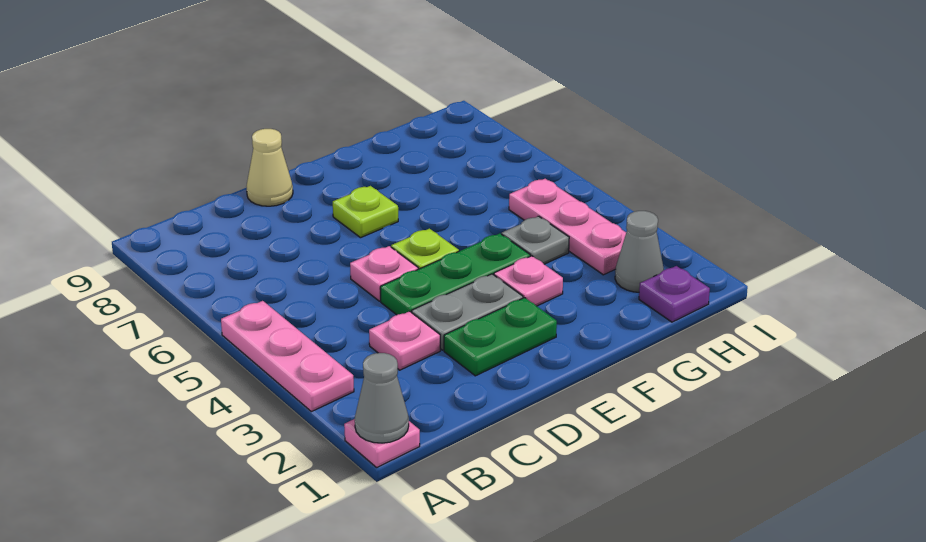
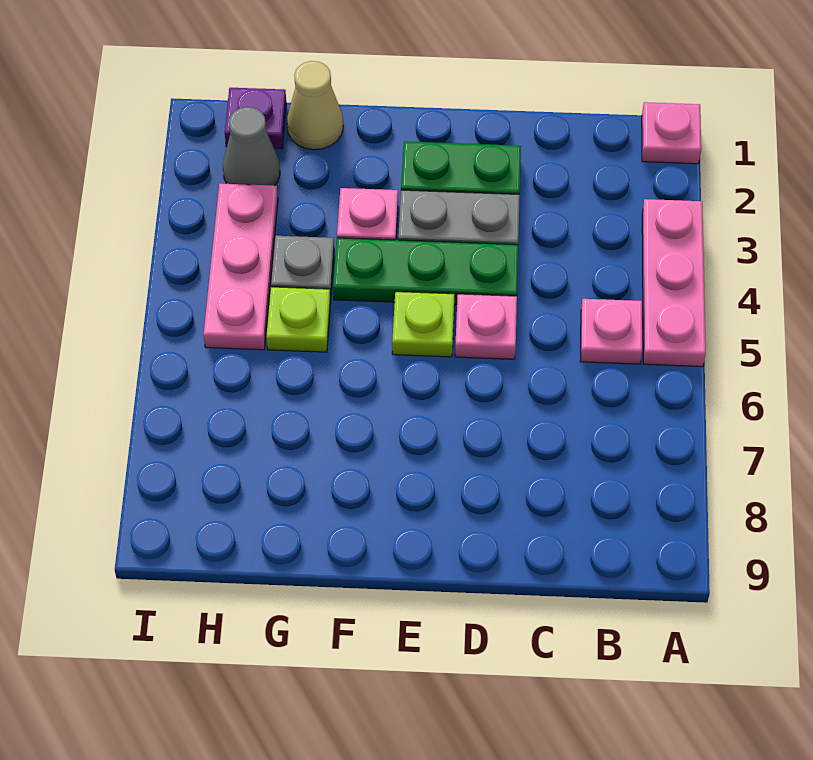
grey 1x1 cone [355,353,409,443] -> none
pink 1x1 plate [369,311,440,370] -> pink 1x1 plate moved to [580,299,642,364]
tan 1x1 cone [246,129,293,206] -> tan 1x1 cone moved to [287,61,343,150]
lime 1x1 plate [333,186,398,238] -> lime 1x1 plate moved to [266,287,331,352]

